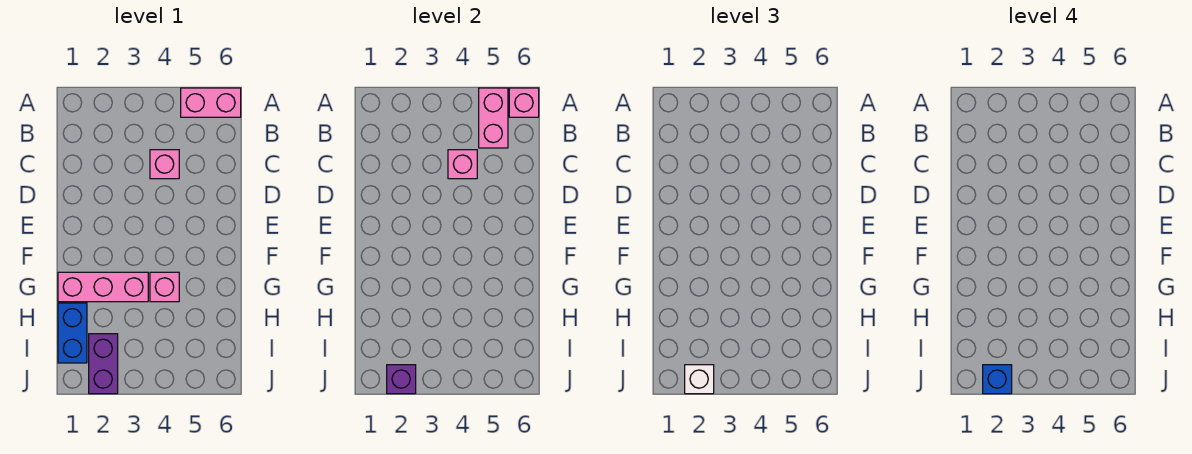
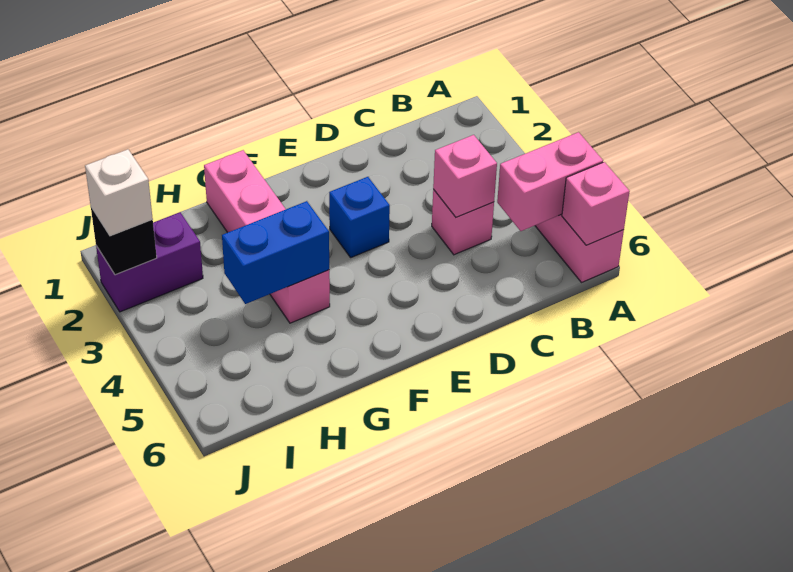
blue 1x2 brick [58,303,87,363] -> blue 1x2 brick moved to [222,201,329,304]
purple 1x1 brick [387,365,416,394] -> black 1x1 brick [91,207,157,275]
blue 1x1 brick [983,365,1012,394] -> blue 1x1 brick moved to [329,177,390,257]

